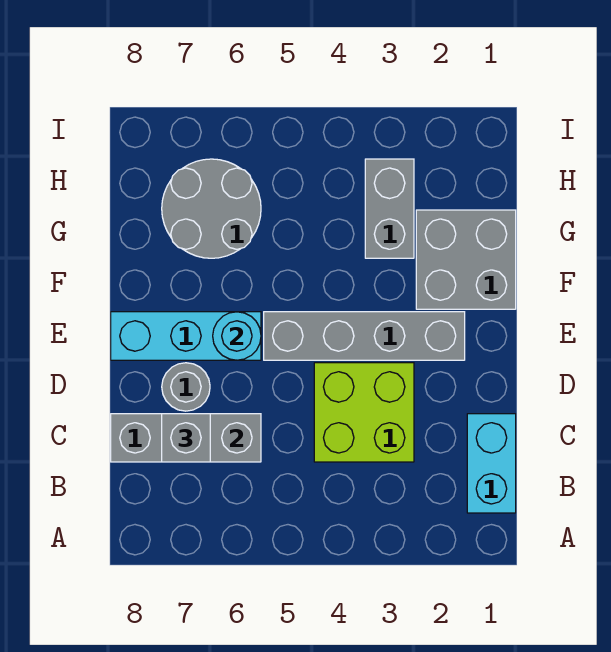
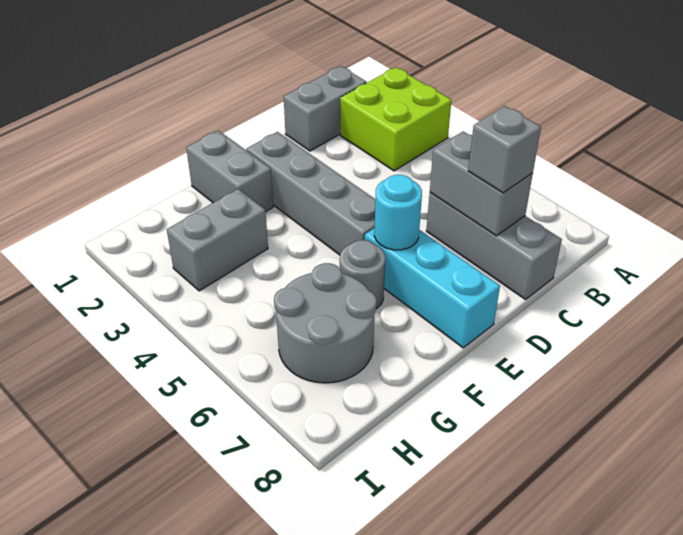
cyan 1x2 brick [467,414,516,513] -> grey 1x2 brick [284,66,367,151]
lime 2x2 brick [314,363,414,462] -> lime 2x2 brick moved to [340,67,451,171]
grey 1x1 round brick [162,363,210,411] -> grey 1x1 round brick moved to [340,240,385,309]
grey 2x2 brick [416,210,516,309] -> grey 1x2 brick [186,130,273,212]

